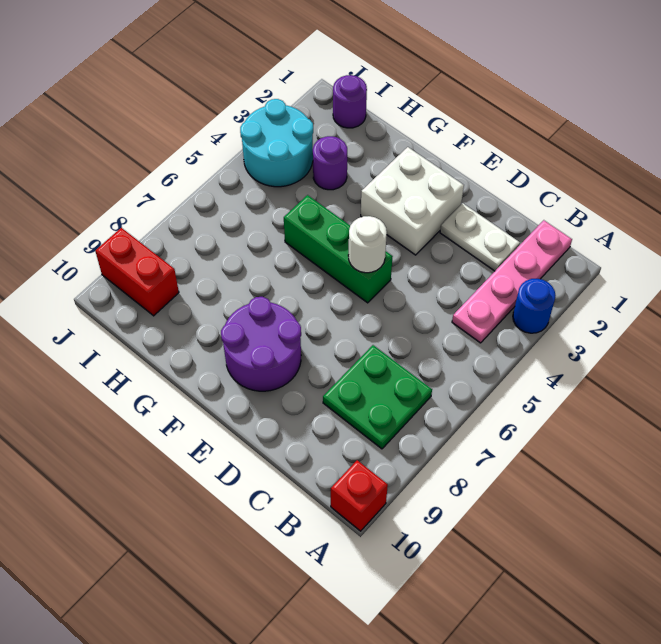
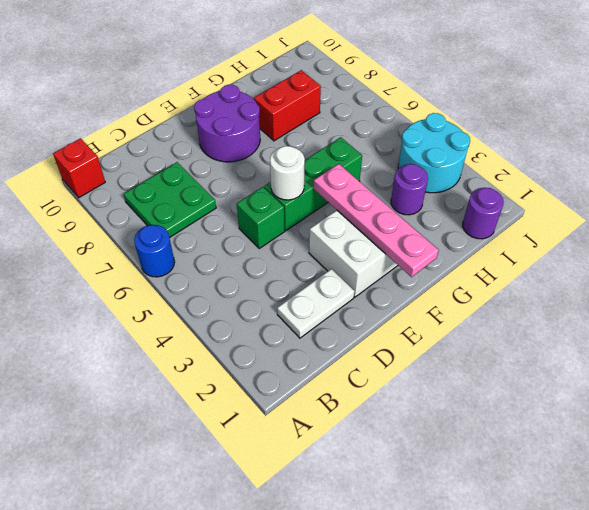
blue 1x1 round brick [513,279,556,333] -> blue 1x1 round brick moved to [134,225,175,277]
pink 1x4 plate [452,220,572,343] -> pink 1x4 plate moved to [313,164,439,277]
none -> green 1x1 brick [237,187,285,248]
red 1x2 brick [95,228,179,316] -> red 1x2 brick moved to [254,70,321,141]

